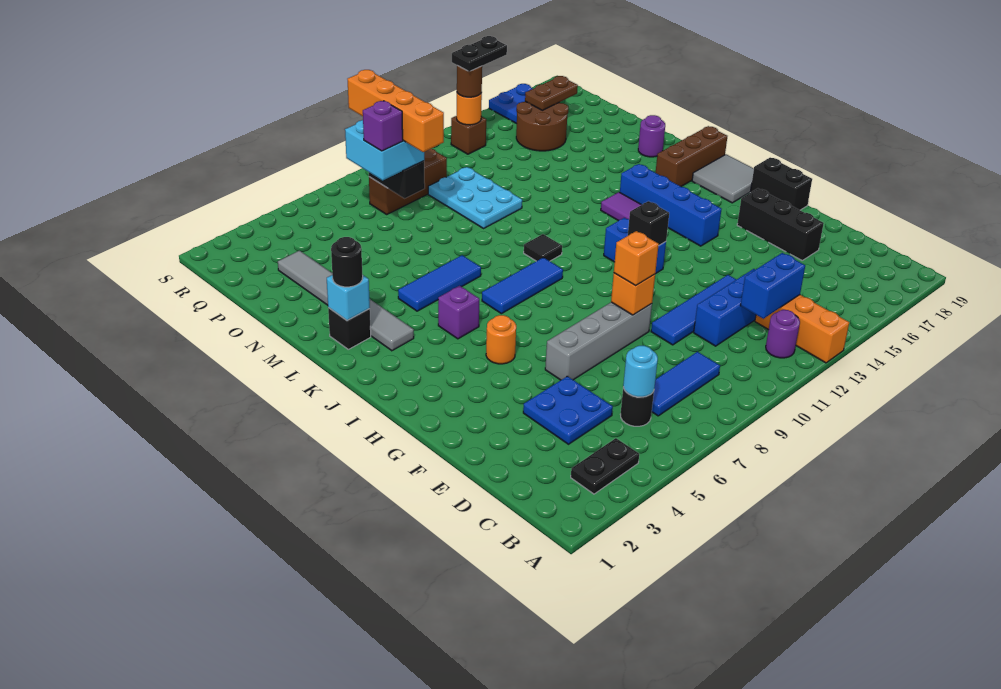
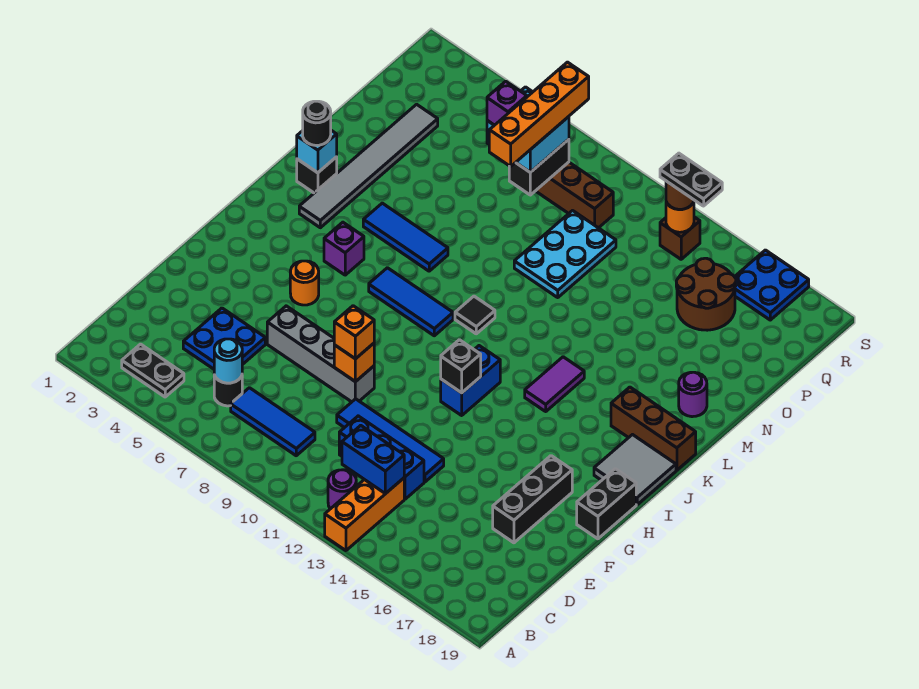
blue 1x4 brick [620,164,721,246] -> none
brown 1x2 plate [525,76,578,110] -> none

